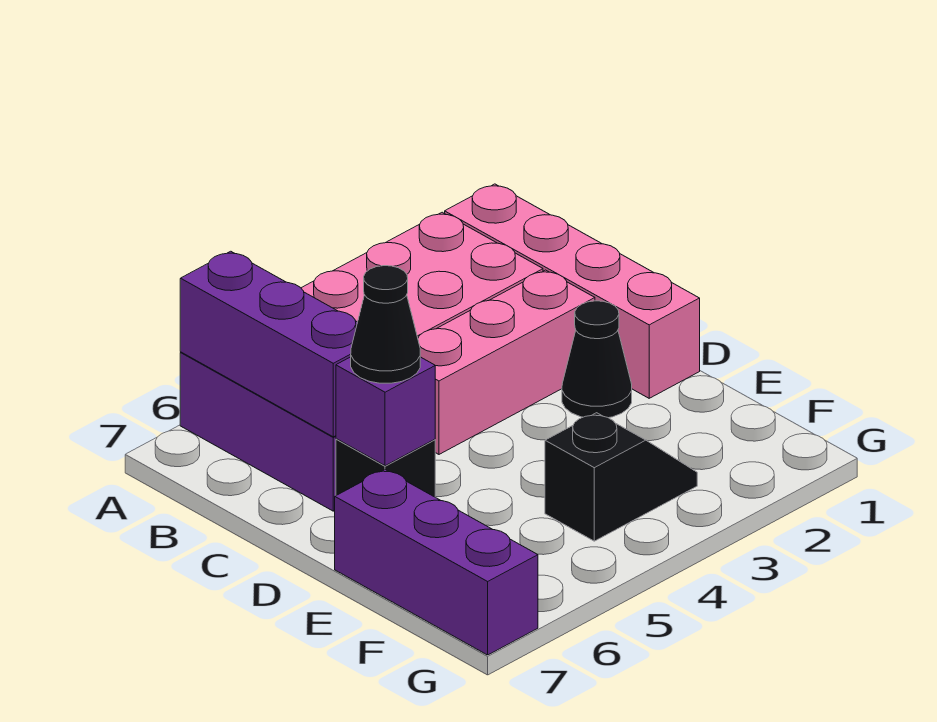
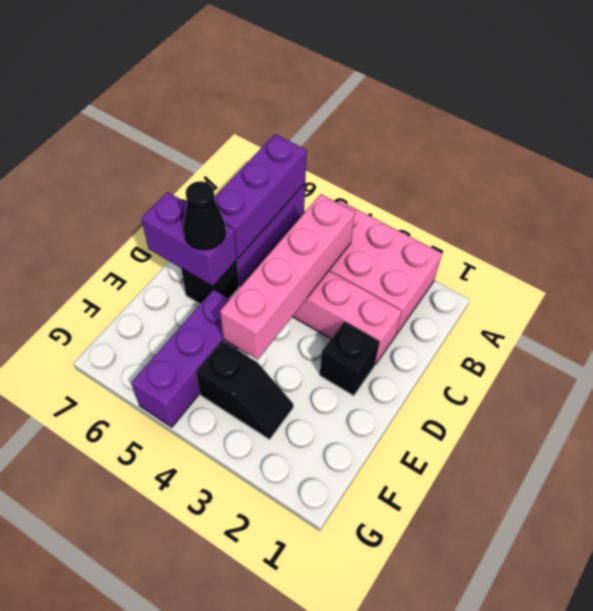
pink 1x4 brick [445,184,700,398] -> pink 1x4 brick moved to [220,194,355,360]
black 1x1 cone [562,301,632,418] -> black 1x1 brick [320,321,380,396]
purple 1x1 brick [336,357,435,466] -> purple 1x2 brick [141,192,237,287]
purple 1x3 brick [335,470,538,655] -> purple 1x3 brick moved to [132,290,237,427]

